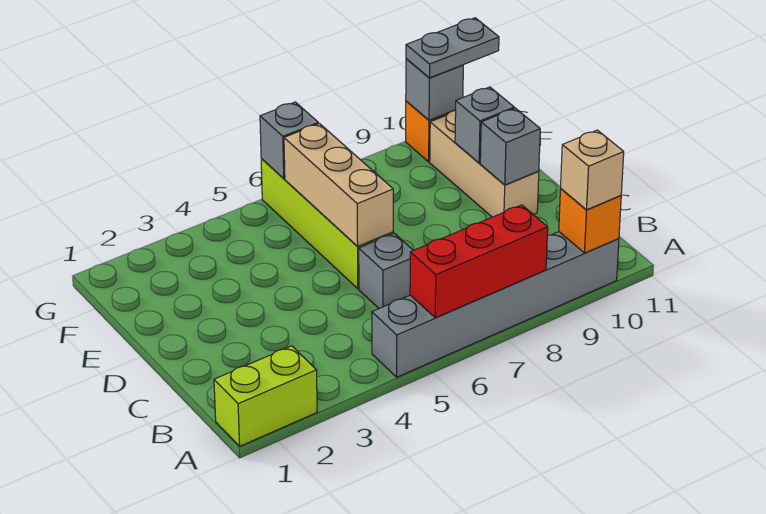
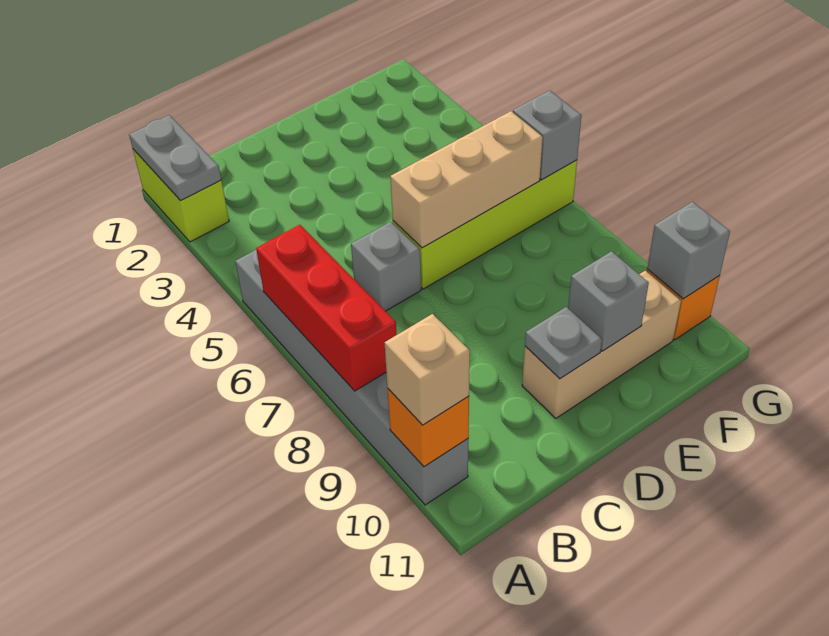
grey 1x1 brick [480,108,540,185] -> grey 1x1 plate [525,307,602,379]
grey 1x2 plate [406,18,499,78] -> grey 1x2 plate moved to [129,115,221,201]

